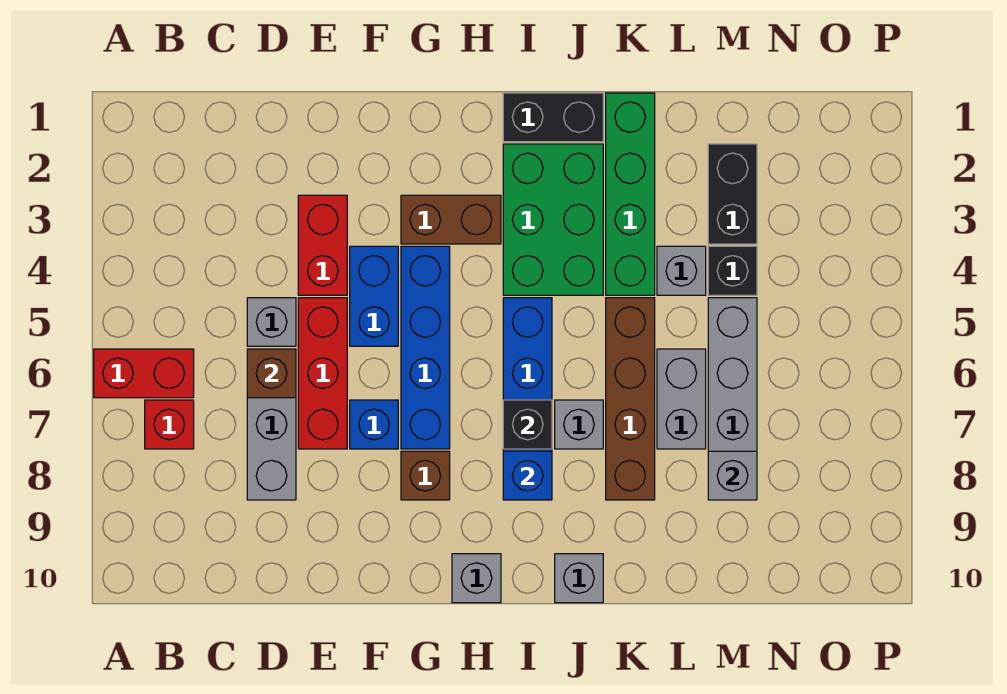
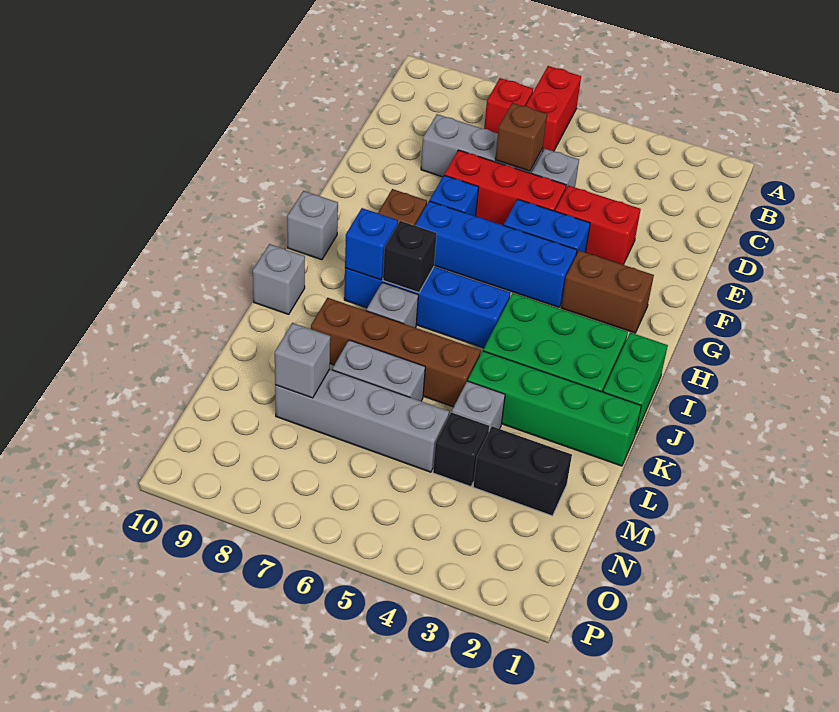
brown 1x2 brick [401,195,501,244] -> brown 1x2 brick turned to [561,250,654,333]
black 1x2 brick [503,93,603,142] -> green 1x2 brick [603,333,668,435]

